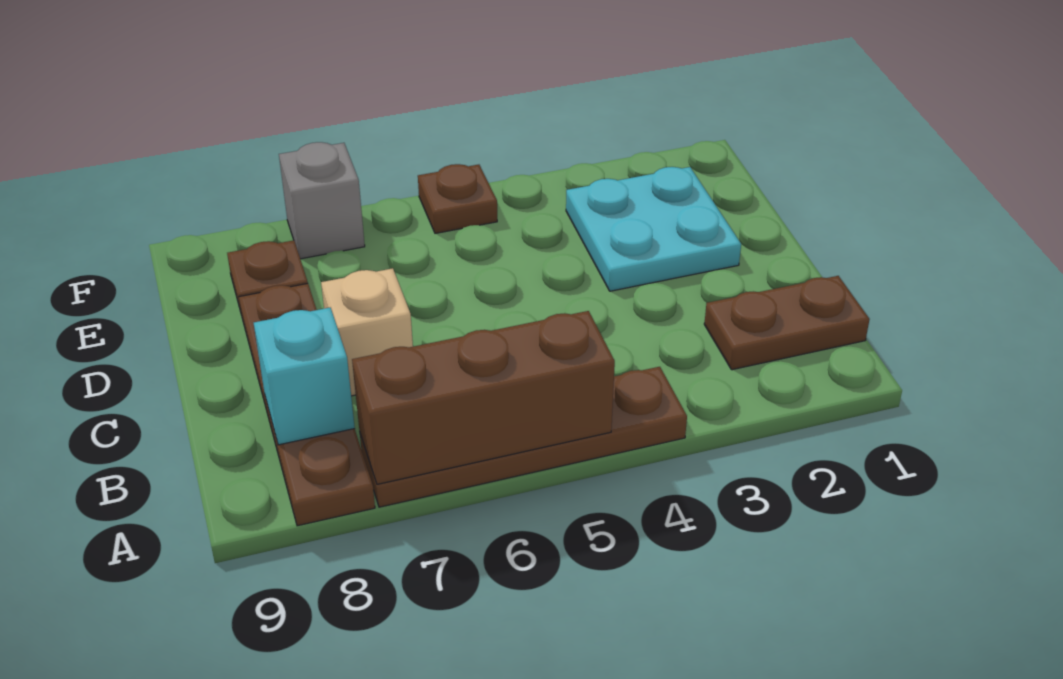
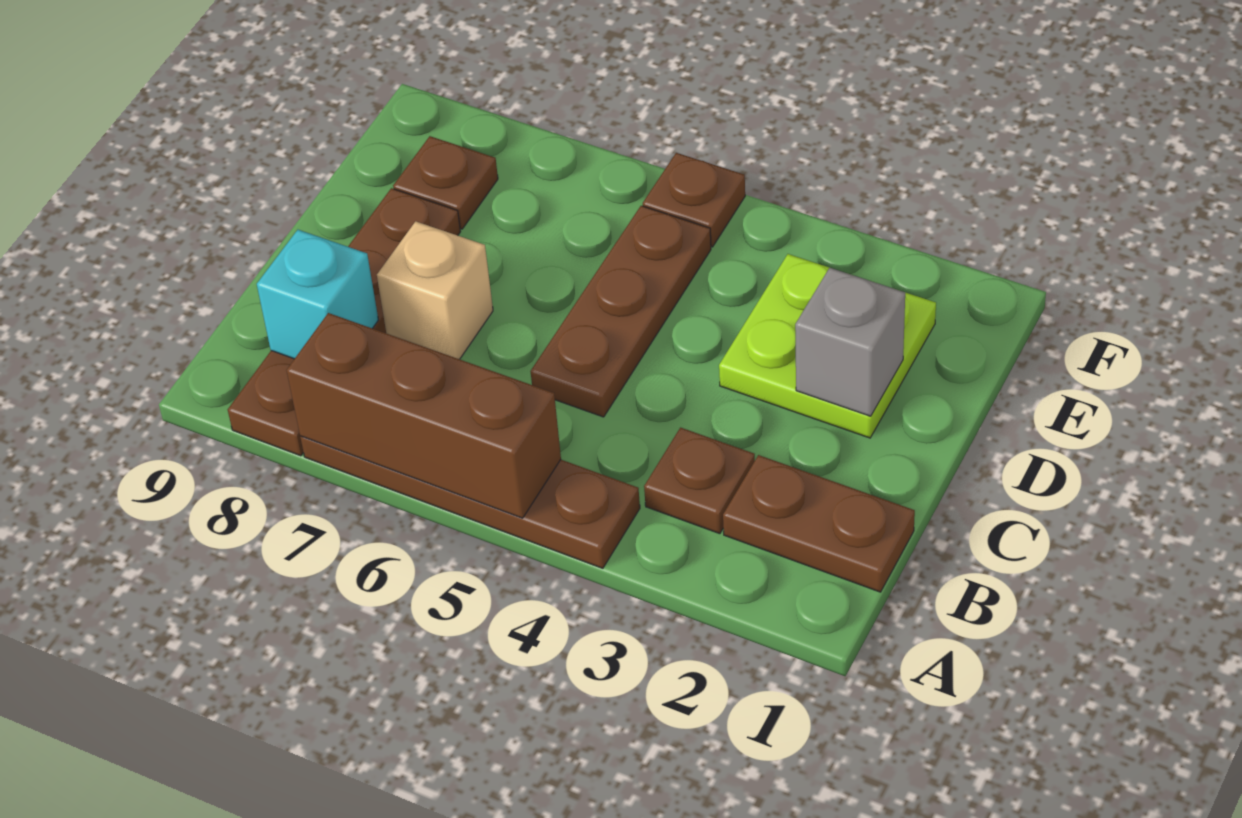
none -> brown 1x1 plate [644,428,755,534]
none -> brown 1x3 plate [530,206,711,417]
cyan 2x2 plate [566,167,741,291] -> lime 2x2 plate [719,254,936,438]
grey 1x1 brick [279,142,365,259] -> grey 1x1 brick moved to [795,268,905,416]

